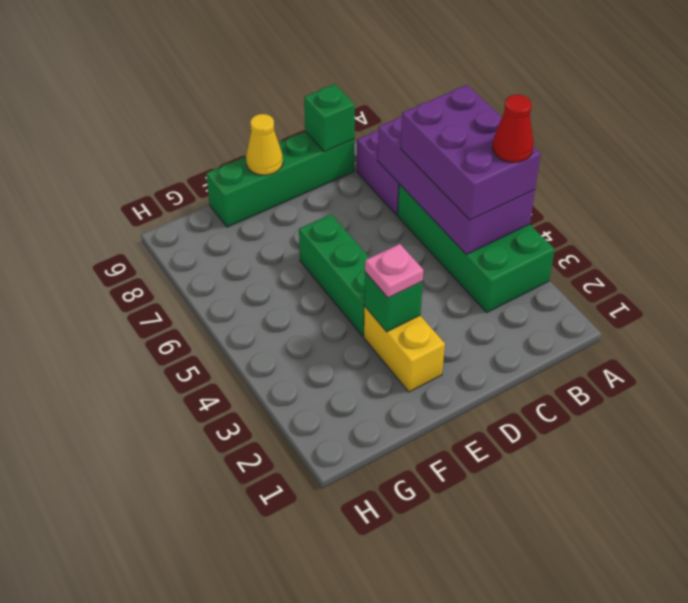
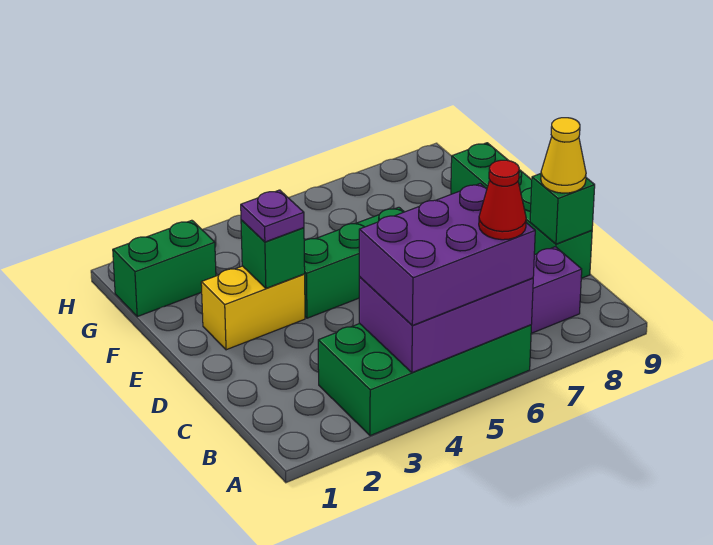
purple 2x4 brick [378,117,535,254] -> purple 2x3 brick [359,277,533,373]
red 1x1 cone [492,95,534,162] -> red 1x1 cone moved to [479,160,526,240]
pink 1x1 plate [365,244,423,298] -> purple 1x1 plate [241,190,304,242]
yellow 1x1 cone [246,114,283,175] -> yellow 1x1 cone moved to [541,118,586,193]
none -> green 1x2 brick [113,220,216,317]

